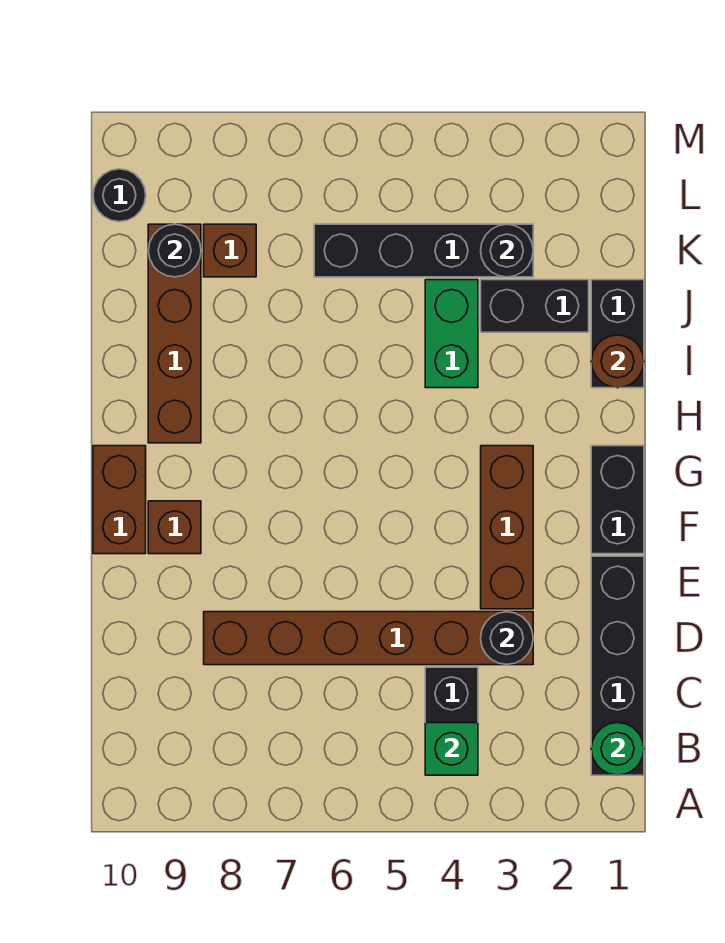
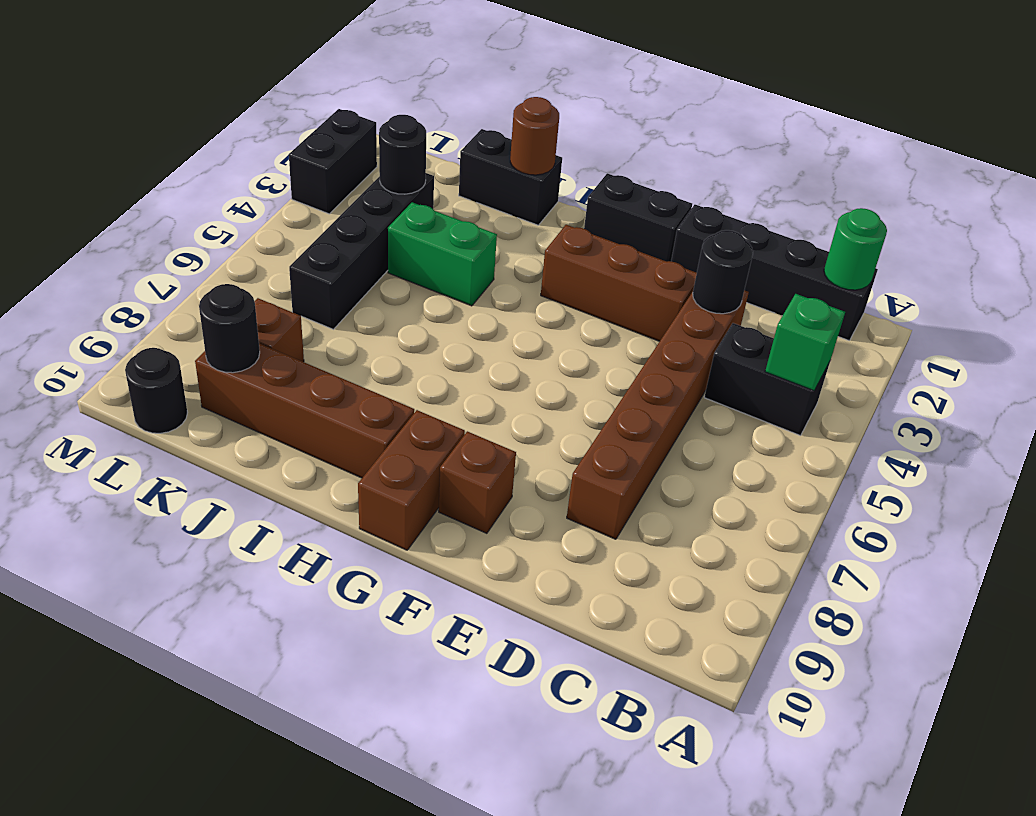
brown 1x2 brick [93,446,146,554] -> brown 1x2 brick turned to [358,410,465,550]
black 1x2 brick [481,280,589,332] -> black 1x2 brick moved to [289,109,377,214]

